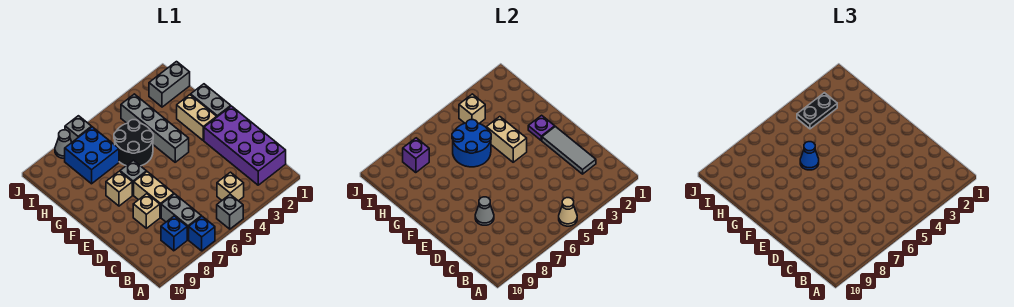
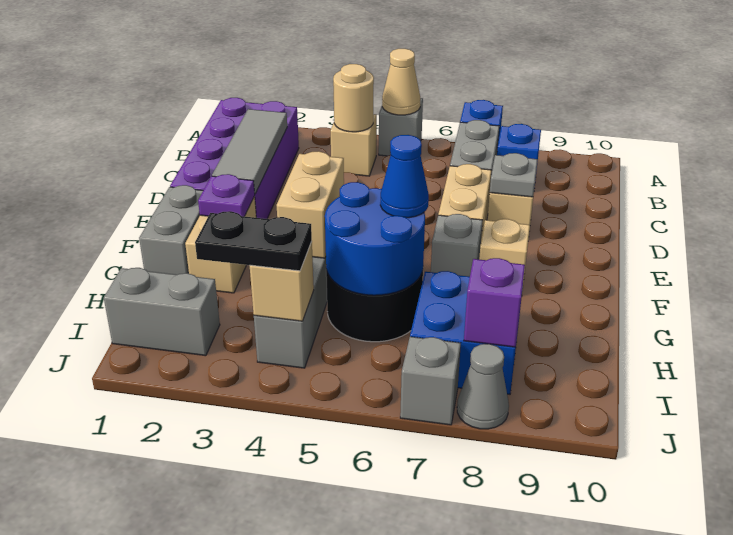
none -> tan 1x1 round brick [333,64,374,132]
grey 1x1 cone [475,197,494,225] -> grey 1x1 plate [490,153,538,197]

